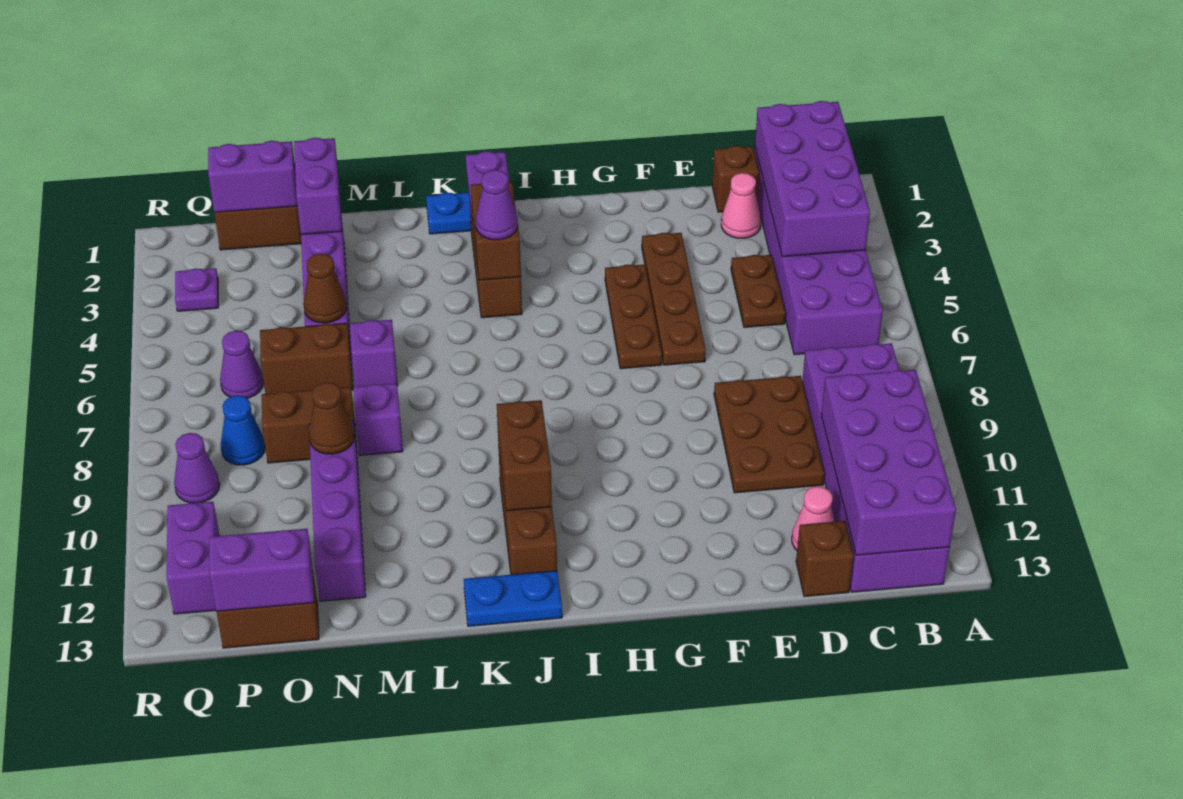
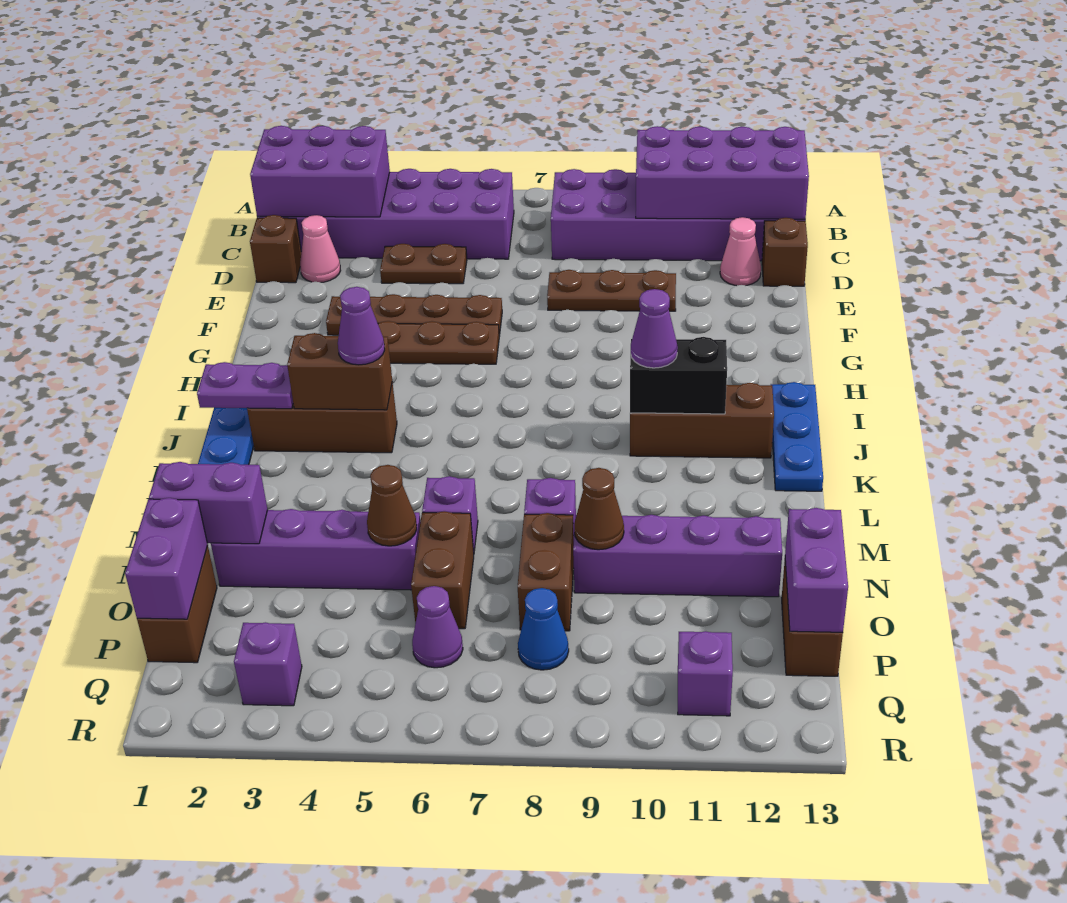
purple 2x4 brick [755,101,870,257] -> purple 2x3 brick [250,126,390,217]
brown 2x3 plate [714,376,824,493] -> brown 1x3 plate [547,270,676,311]
brown 1x2 brick [497,400,552,511] -> black 1x2 brick [630,337,727,414]
blue 1x2 plate [464,571,562,626] -> blue 1x3 plate [771,382,823,491]
purple 1x1 plate [175,268,218,311] -> purple 1x1 brick [234,622,302,706]
purple 1x1 cone [174,433,220,503] -> purple 1x1 cone moved to [631,289,678,368]
purple 1x2 brick [167,502,219,614] -> purple 1x1 brick [678,631,733,716]

